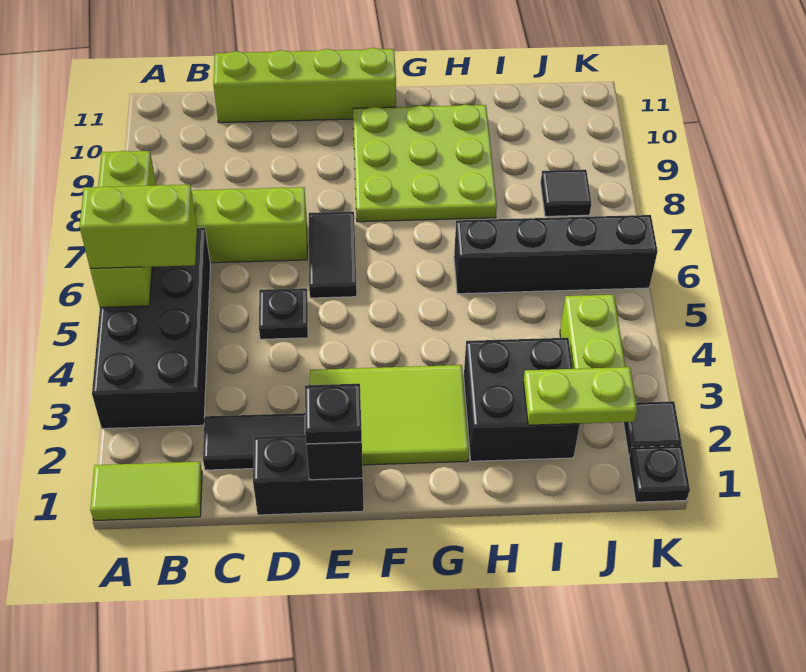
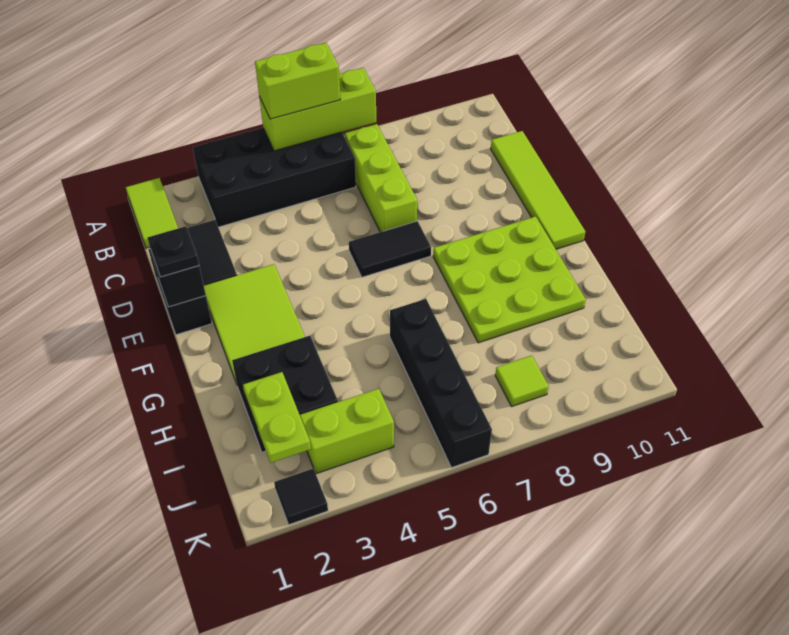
lime 1x2 brick [80,185,197,268] -> lime 1x2 brick turned to [255,43,341,119]
lime 1x4 brick [213,48,396,123] -> lime 1x4 tile [491,131,585,249]
black 1x1 plate [259,288,308,339] -> none
black 1x1 tile [541,170,591,216] -> lime 1x1 tile [495,355,549,406]
black 1x1 plate [629,446,690,502] -> none

